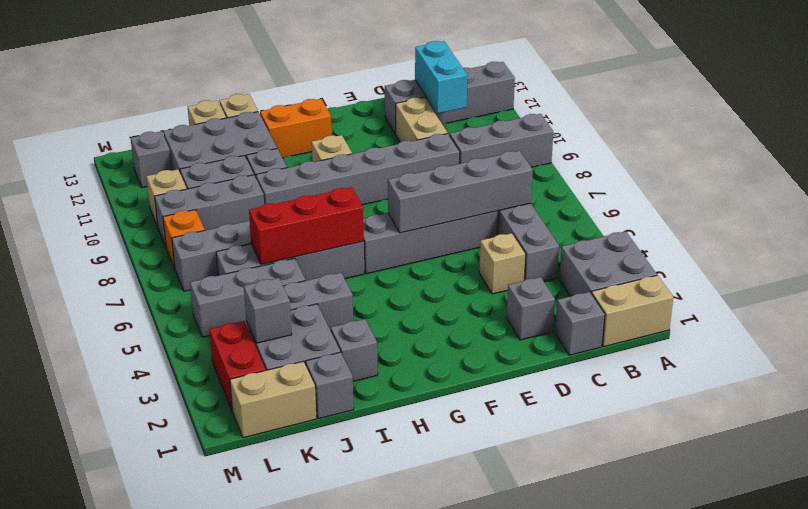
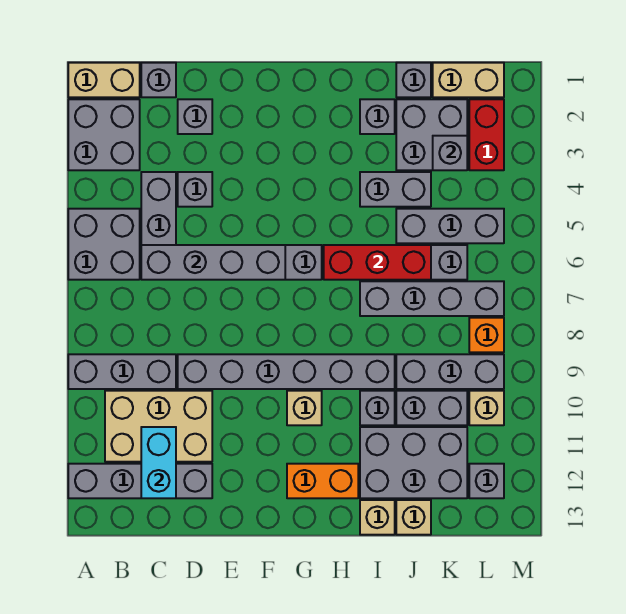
none -> grey 2x2 brick [68,209,140,280]
tan 1x1 brick [479,233,526,294] -> grey 1x1 brick [178,172,212,207]
tan 1x2 brick [396,97,448,142] -> tan 2x3 brick [105,391,212,462]

